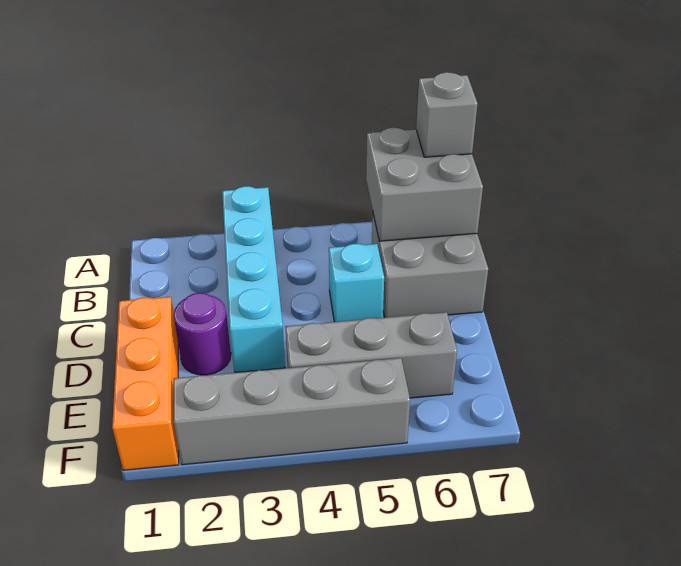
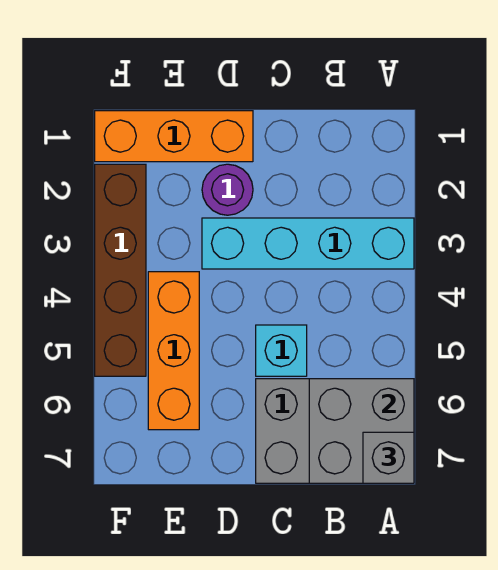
grey 1x3 brick [285,312,457,398] -> orange 1x3 brick [148,272,199,430]
grey 1x4 brick [174,358,410,465] -> brown 1x4 brick [95,164,146,376]

